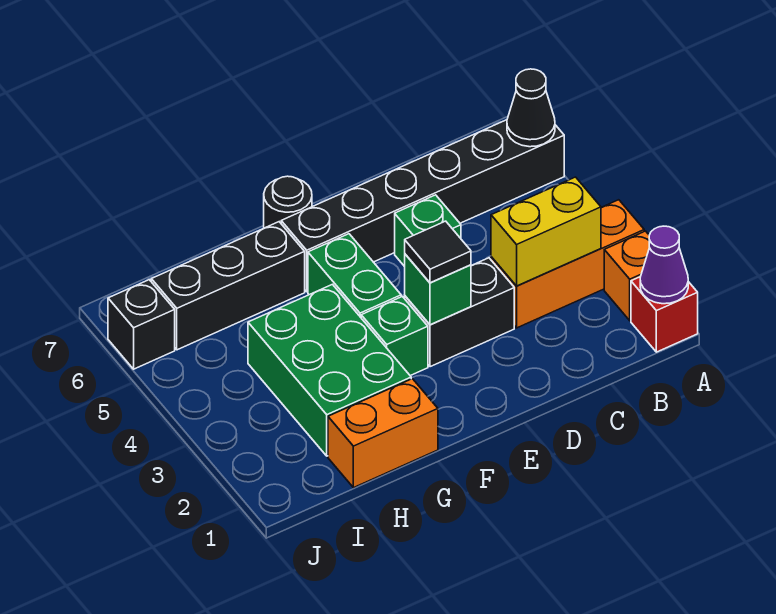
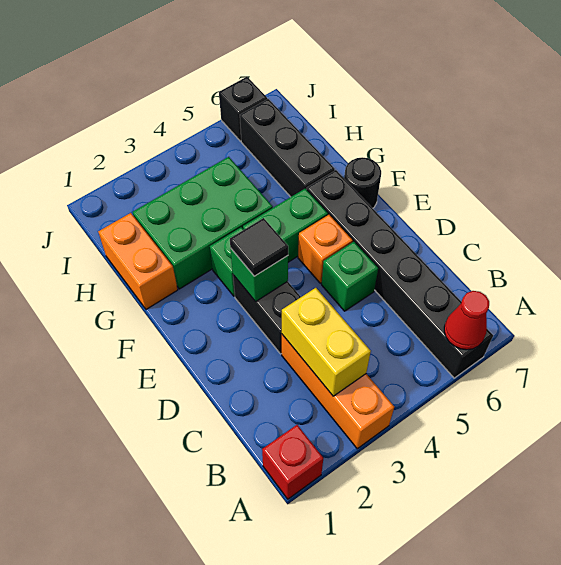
purple 1x1 cone [640,226,688,304] -> none
orange 1x1 brick [604,231,650,321] -> orange 1x1 brick moved to [298,215,353,283]
black 1x1 cone [507,69,555,147] -> red 1x1 cone [444,291,489,350]

